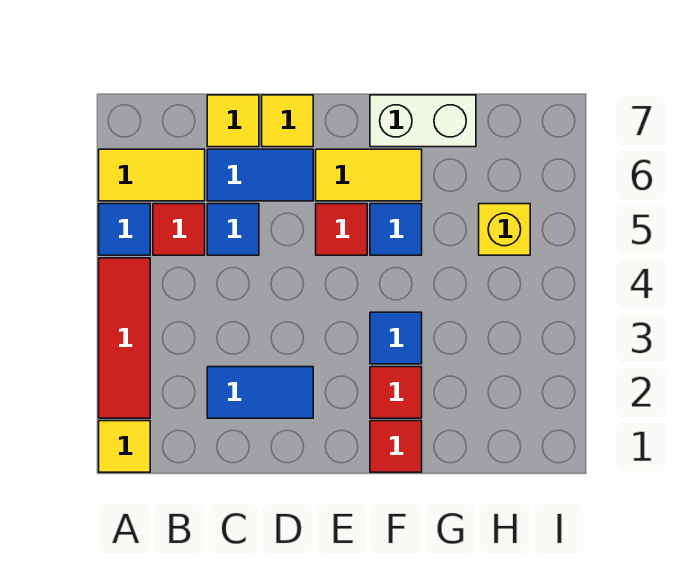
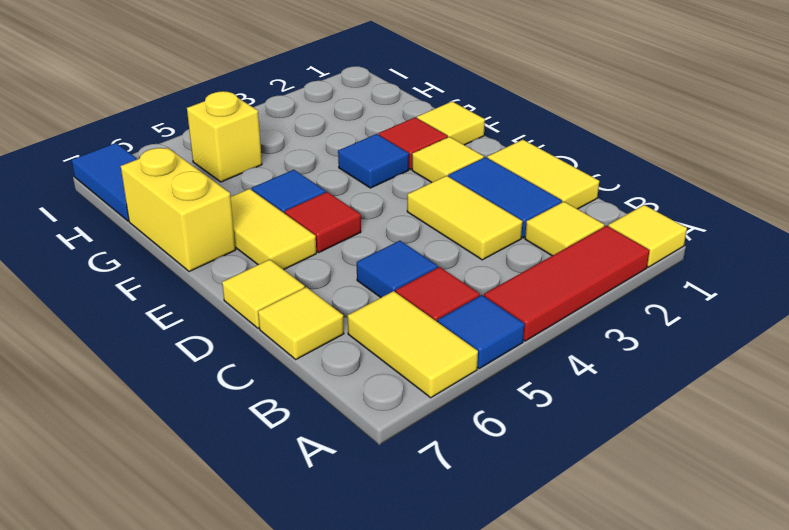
none -> yellow 1x1 tile [525,202,604,256]
none -> yellow 1x2 tile [487,140,599,209]
none -> yellow 1x2 tile [407,176,523,260]
blue 1x2 tile [207,149,313,201] -> blue 1x2 tile moved to [72,143,137,221]
none -> yellow 1x1 tile [412,137,484,183]
red 1x1 tile [370,421,422,472] -> yellow 1x1 tile [417,102,485,145]
white 1x2 brick [370,95,476,147] -> yellow 1x2 brick [121,148,235,272]

